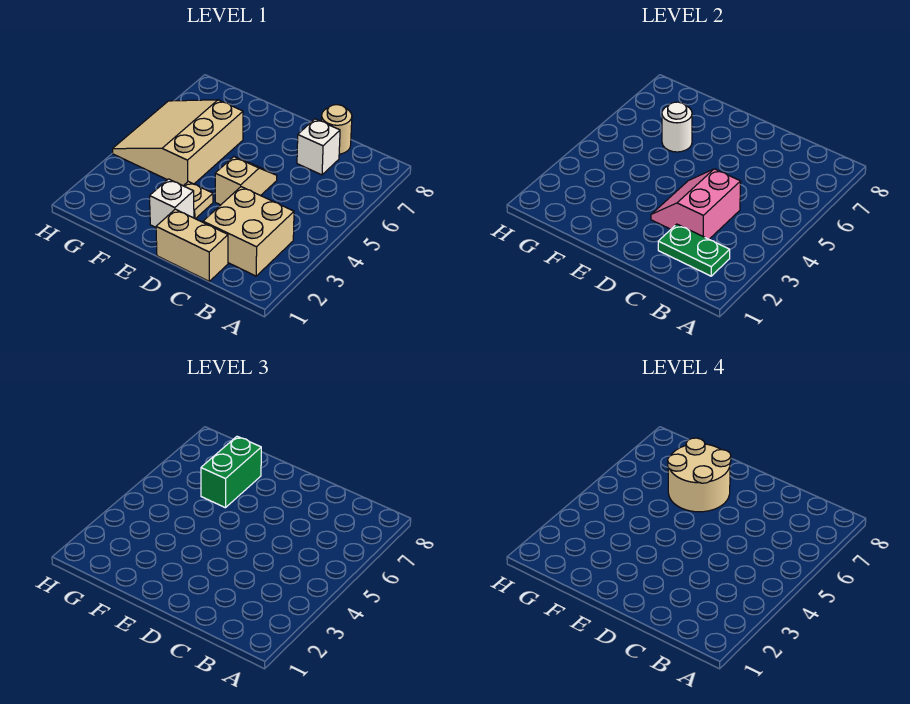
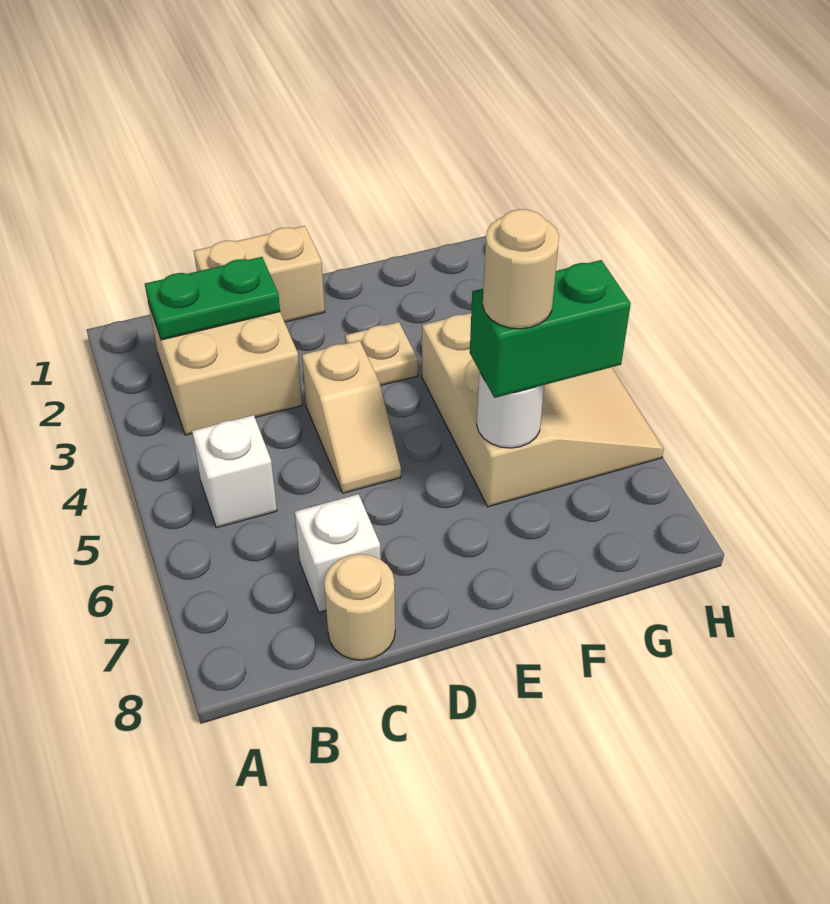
pink 2x2 slope [651,169,741,239] -> none
white 1x1 brick [150,179,194,227] -> white 1x1 brick moved to [192,415,277,528]
tan 2x2 round brick [668,438,731,512] -> tan 1x1 round brick [483,209,559,329]
green 1x2 brick [201,436,261,508] -> green 1x2 brick turned to [470,260,631,398]

